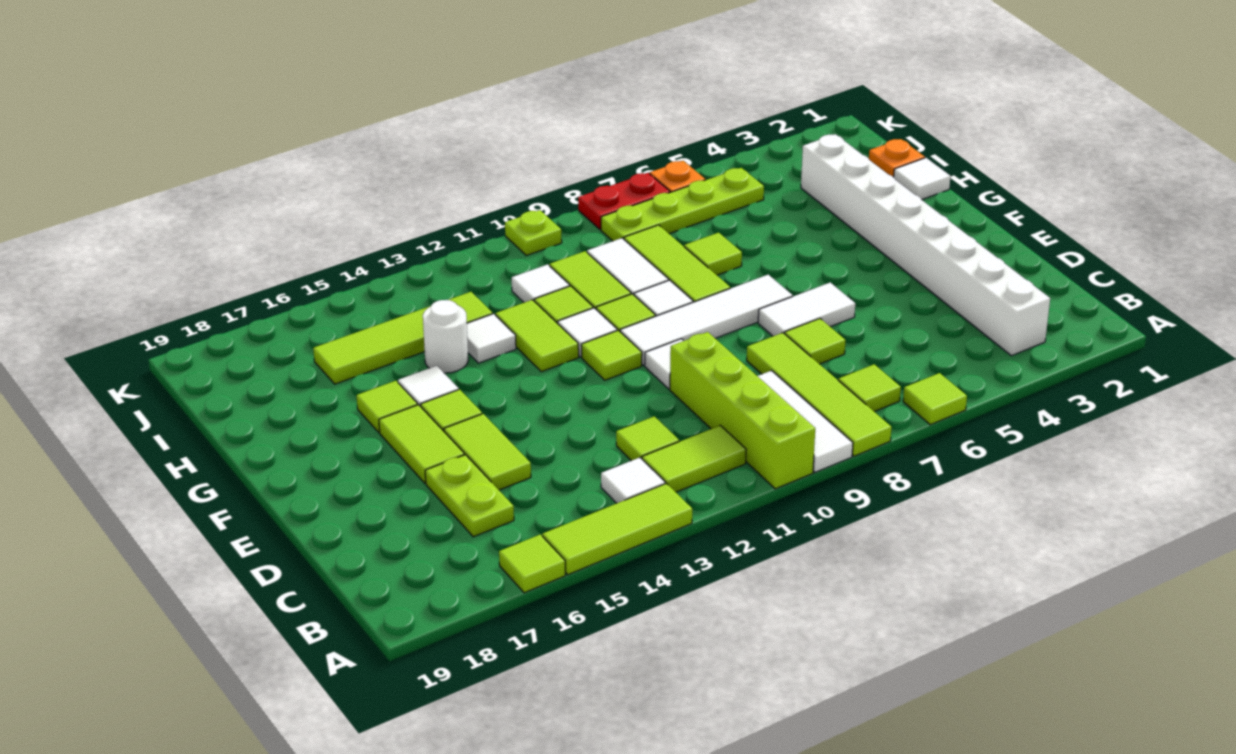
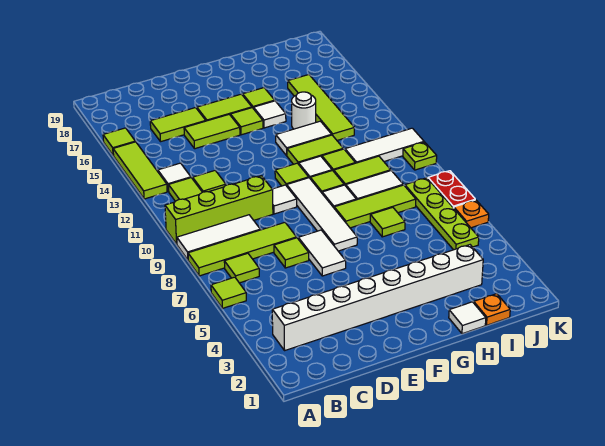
lime 1x2 plate [425,455,514,537] -> lime 1x2 tile [150,108,206,142]
white 1x1 tile [467,314,516,363] -> white 1x2 tile [276,121,332,155]
white 1x1 tile [512,264,570,303] -> white 1x3 tile [345,128,424,163]

